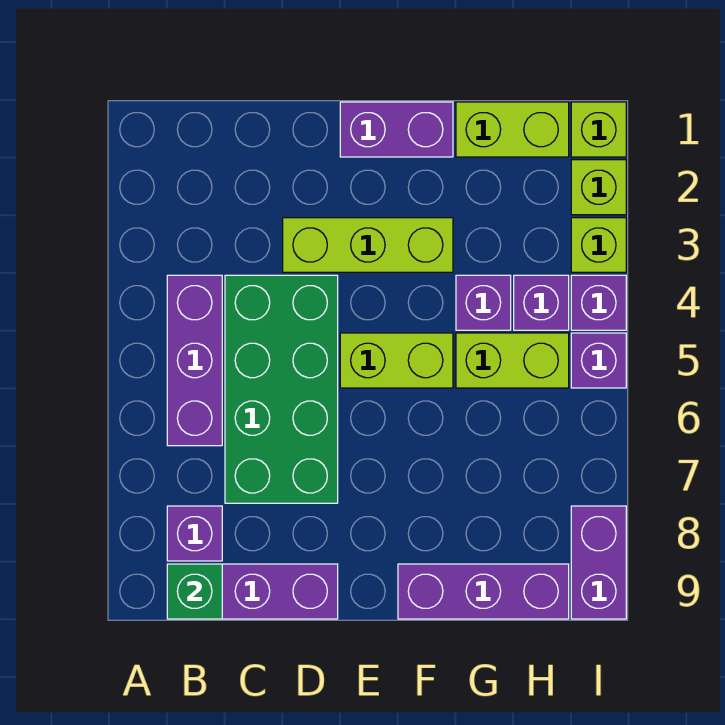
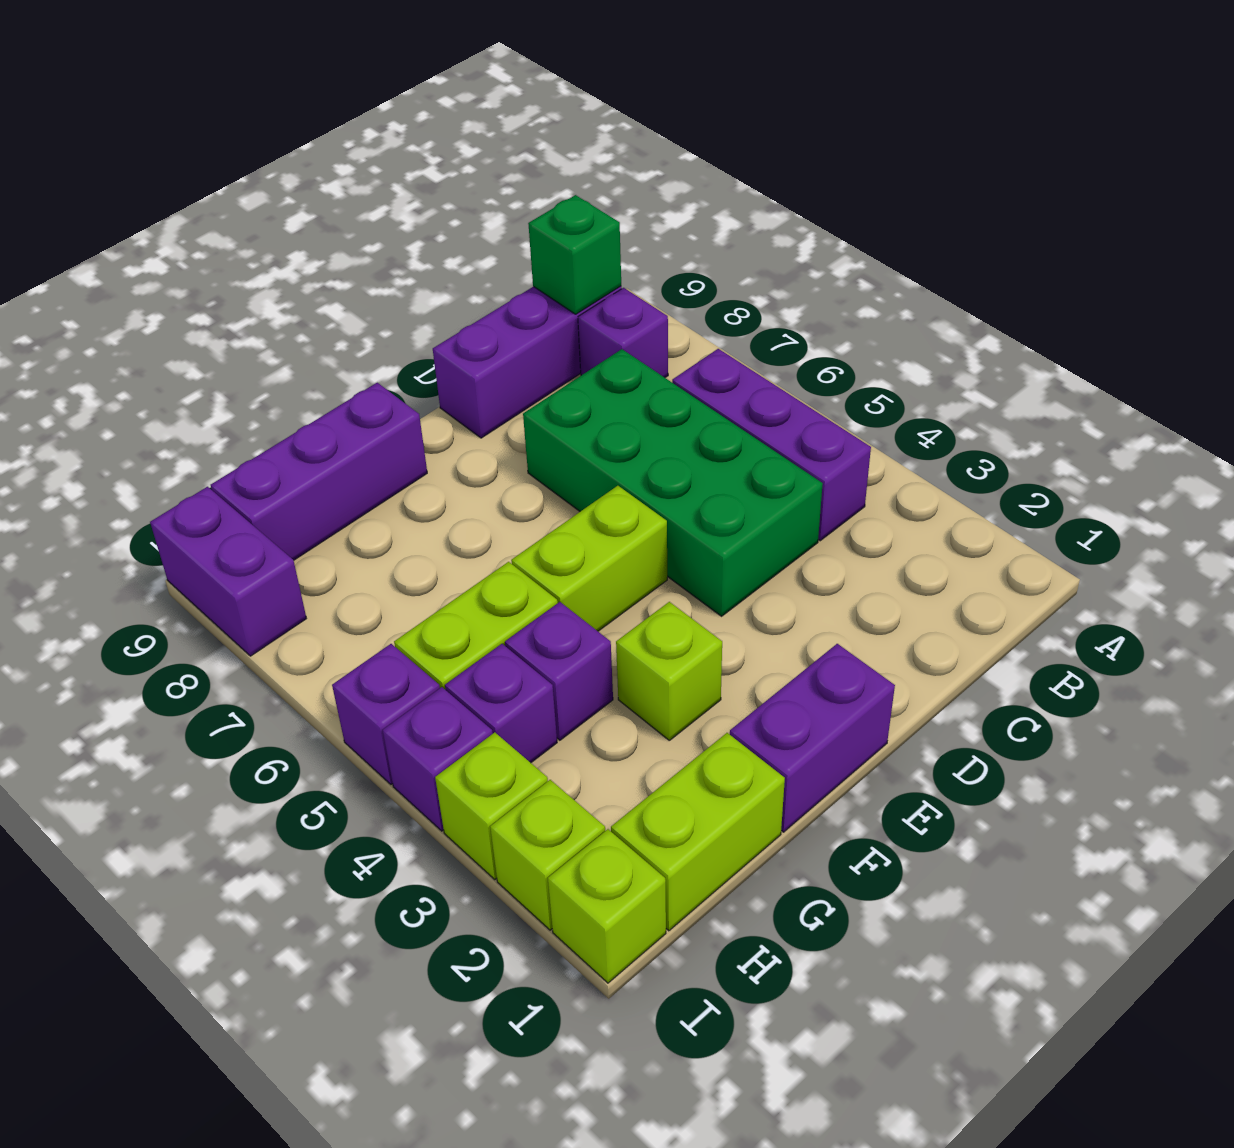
lime 1x3 brick [283,218,453,272] -> lime 1x1 brick [616,602,722,740]

